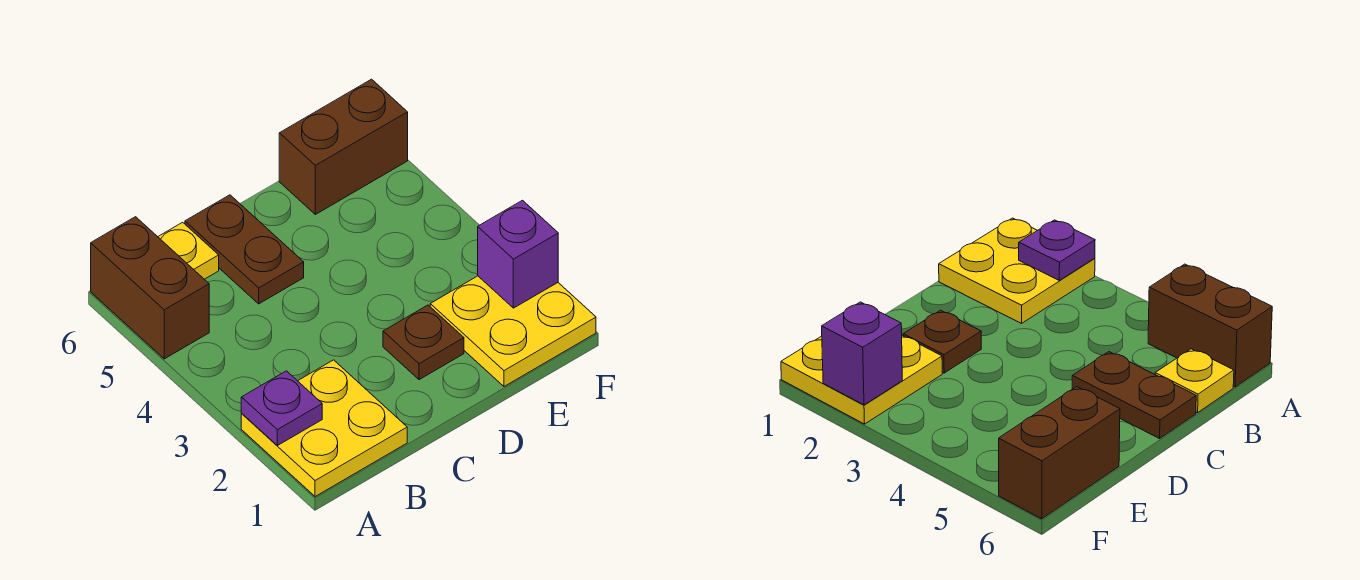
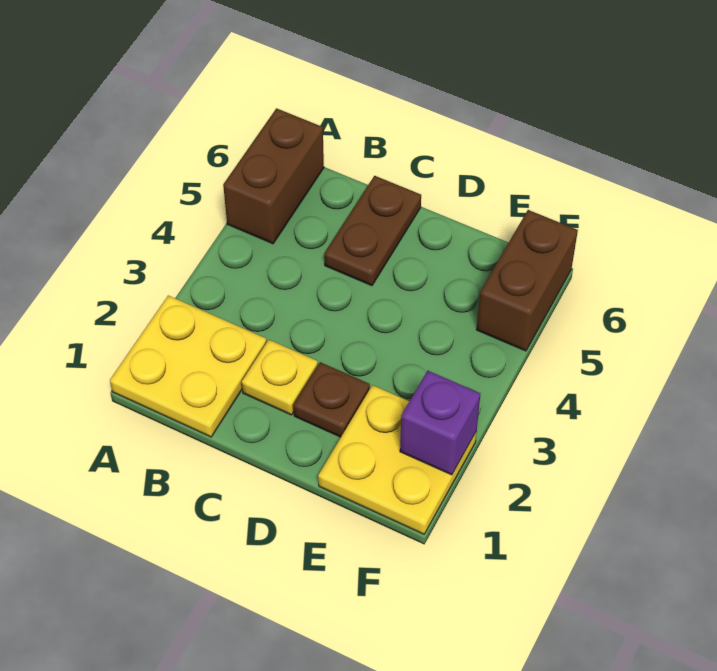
purple 1x1 plate [241,371,322,446] -> none
yellow 1x1 plate [158,222,219,279] -> yellow 1x1 plate moved to [242,340,318,415]
brown 1x2 brick [279,79,408,214] -> brown 1x2 brick turned to [477,210,578,351]

